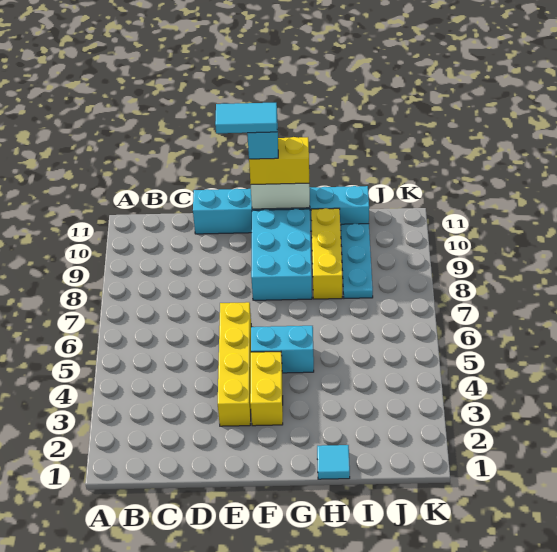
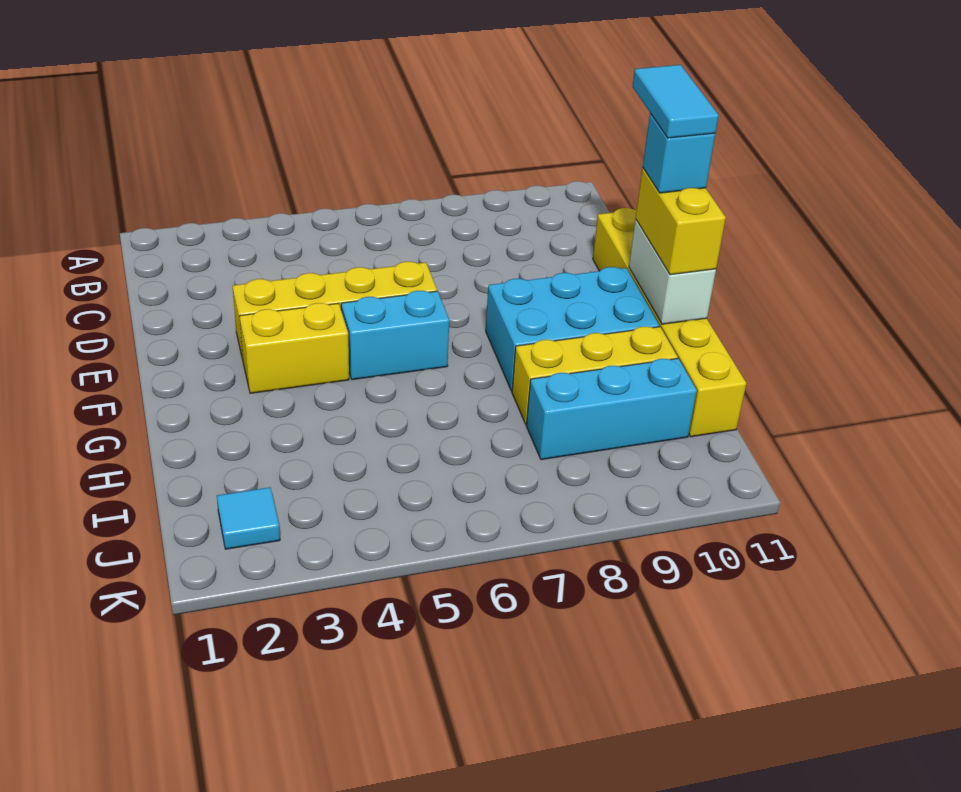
cyan 1x6 brick [193,186,369,234] -> yellow 1x6 brick [593,208,746,437]
cyan 1x2 brick [251,326,314,373] -> cyan 1x2 brick turned to [341,291,449,380]
cyan 1x1 tile [317,445,350,479] -> cyan 1x1 tile moved to [217,487,280,549]
cyan 1x3 plate [341,224,373,298] -> cyan 1x3 brick [526,358,697,460]

